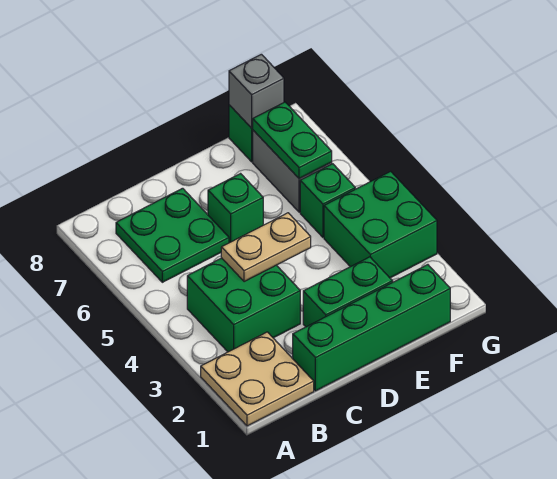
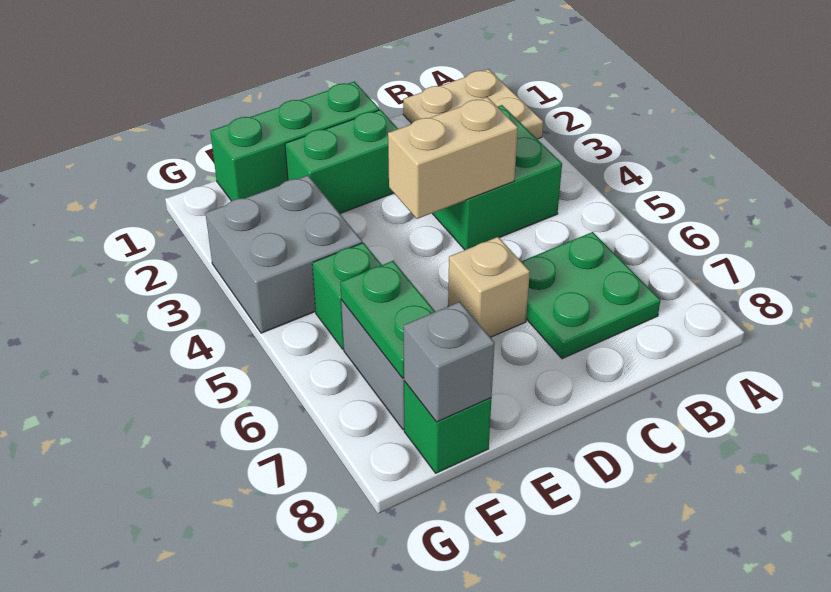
green 1x4 brick [293,265,450,391] -> green 1x3 brick [210,82,379,201]
tan 1x2 plate [221,213,311,282] -> tan 1x2 brick [388,97,518,219]
green 1x1 brick [208,174,263,243] -> tan 1x1 brick [448,237,530,337]
green 2x2 brick [324,171,437,278] -> grey 2x2 brick [205,176,362,333]

